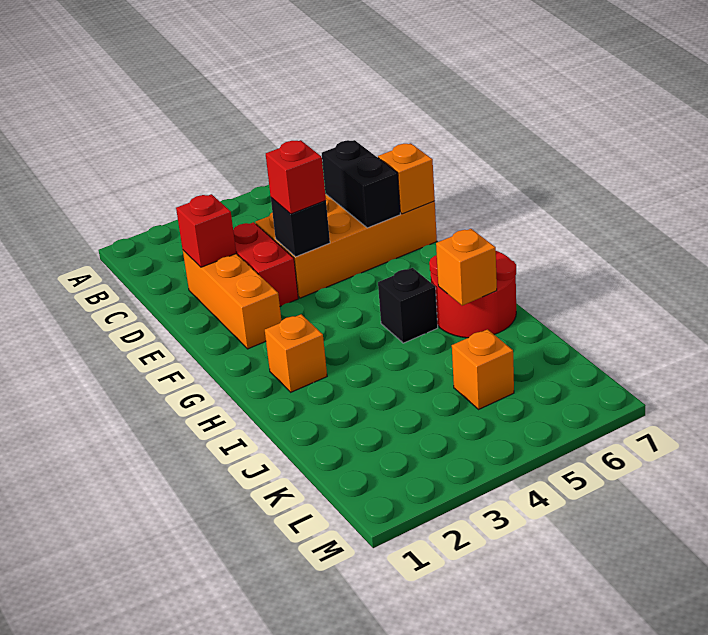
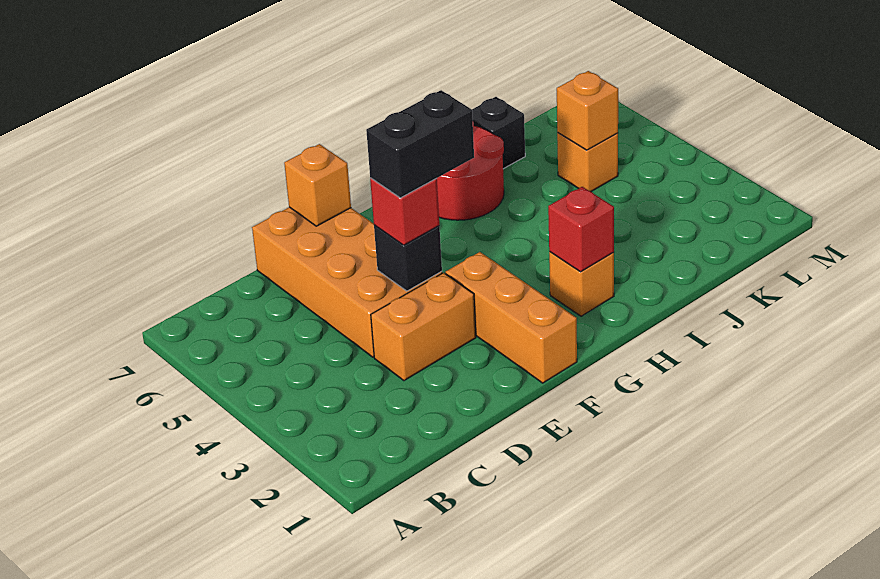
orange 1x3 brick [183,250,281,349] -> orange 1x3 brick turned to [445,252,577,383]
red 1x1 brick [176,194,236,267] -> red 1x1 brick moved to [548,187,614,272]
red 1x2 brick [233,222,298,307] -> orange 1x2 brick [371,273,476,381]
black 1x2 brick [322,140,400,228] -> black 1x2 brick moved to [366,90,474,198]
black 1x1 brick [378,268,438,343] -> black 1x1 brick moved to [472,97,525,169]
orange 1x1 brick [436,229,497,306] -> orange 1x1 brick moved to [557,71,618,150]

